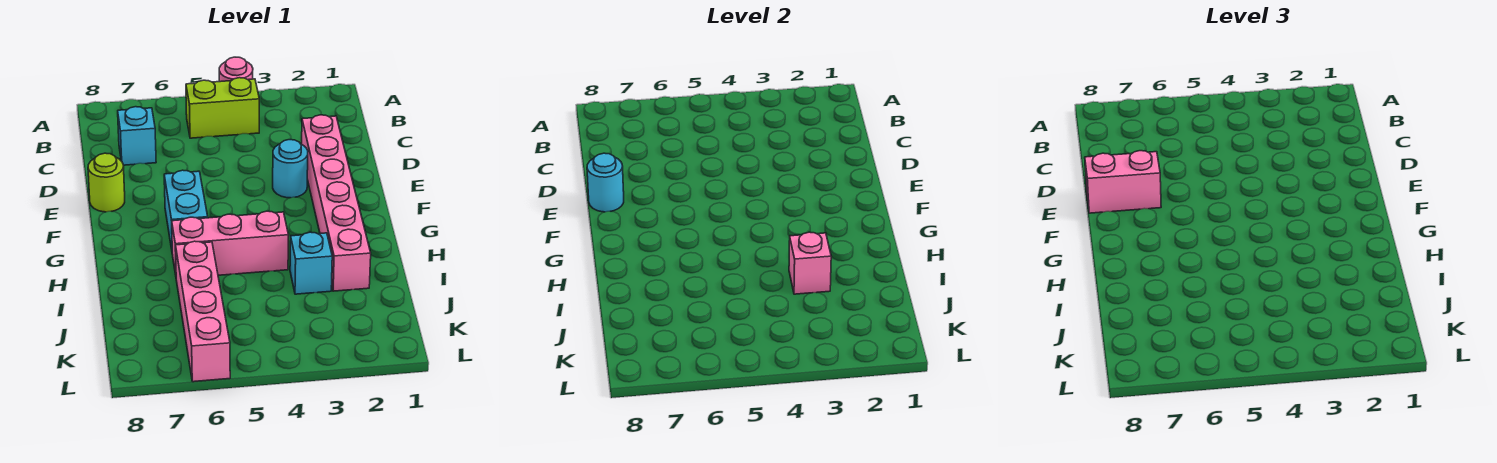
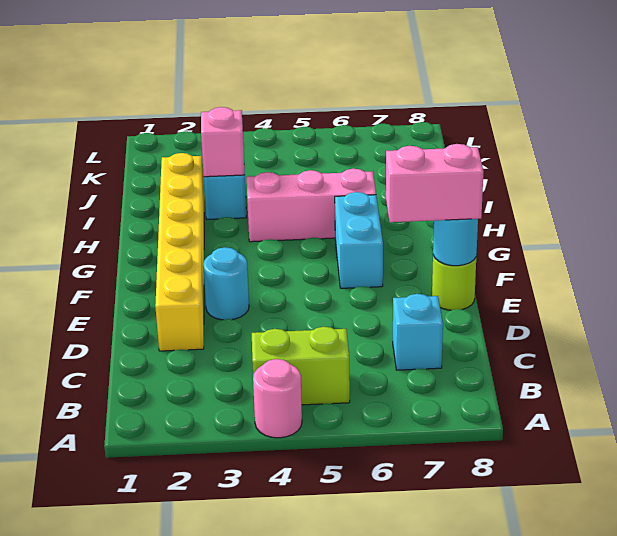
pink 1x6 brick [302,115,371,291] -> yellow 1x6 brick [155,153,204,351]
pink 1x4 brick [176,241,230,382] -> none

